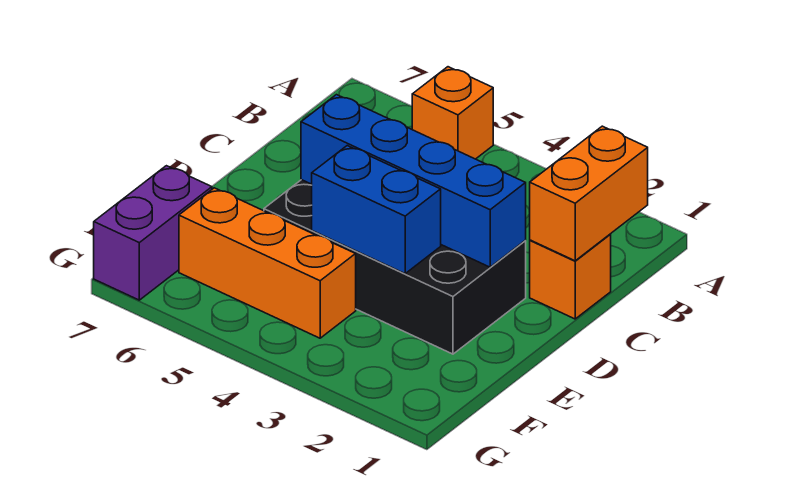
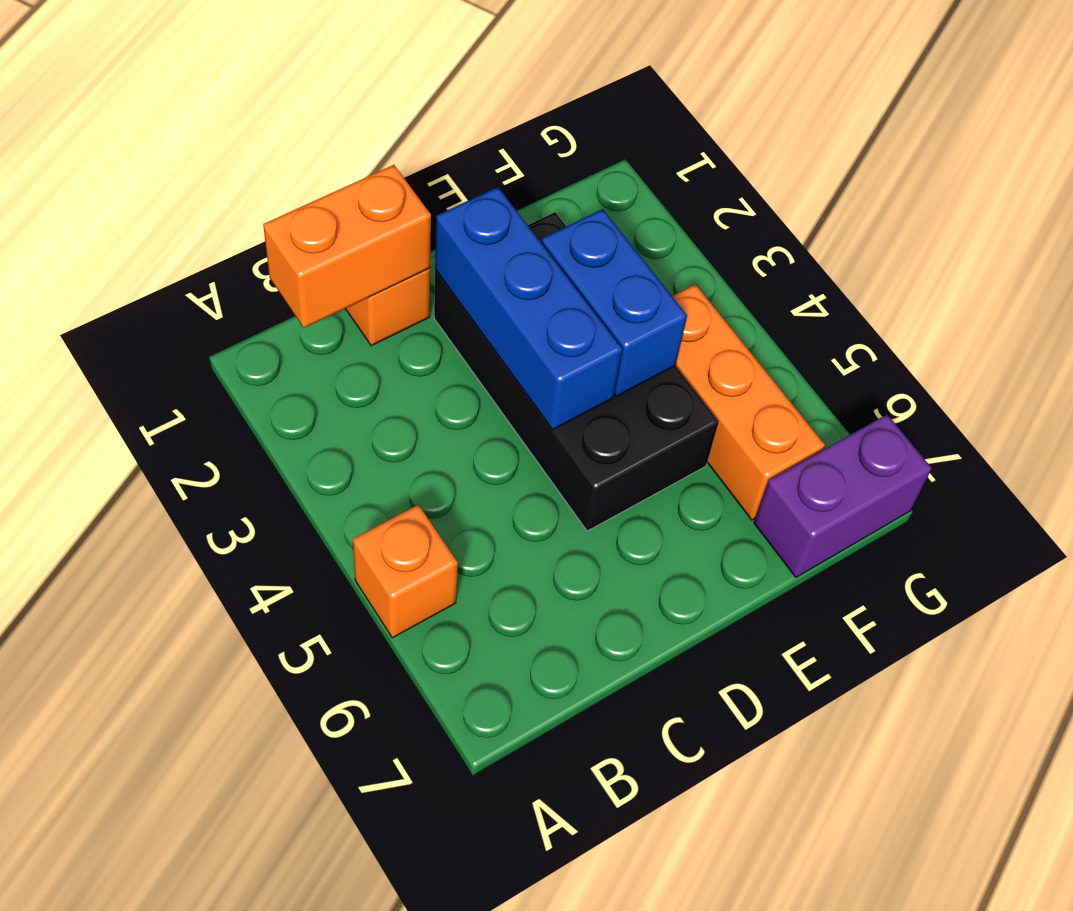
blue 1x4 brick [301,95,526,267] -> blue 1x3 brick [435,187,622,429]

